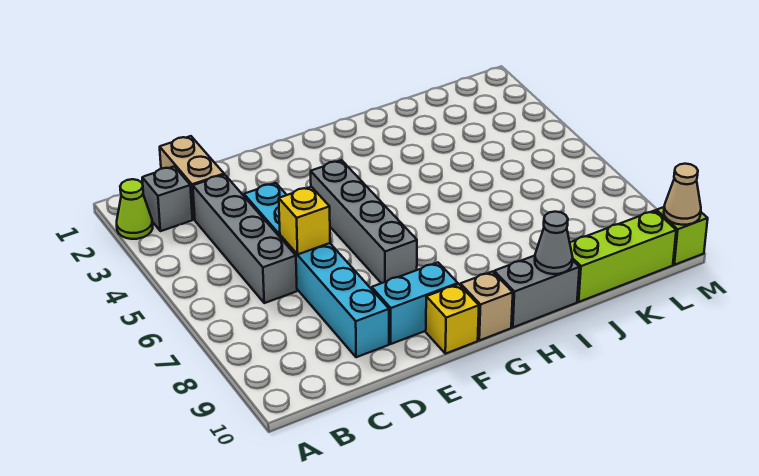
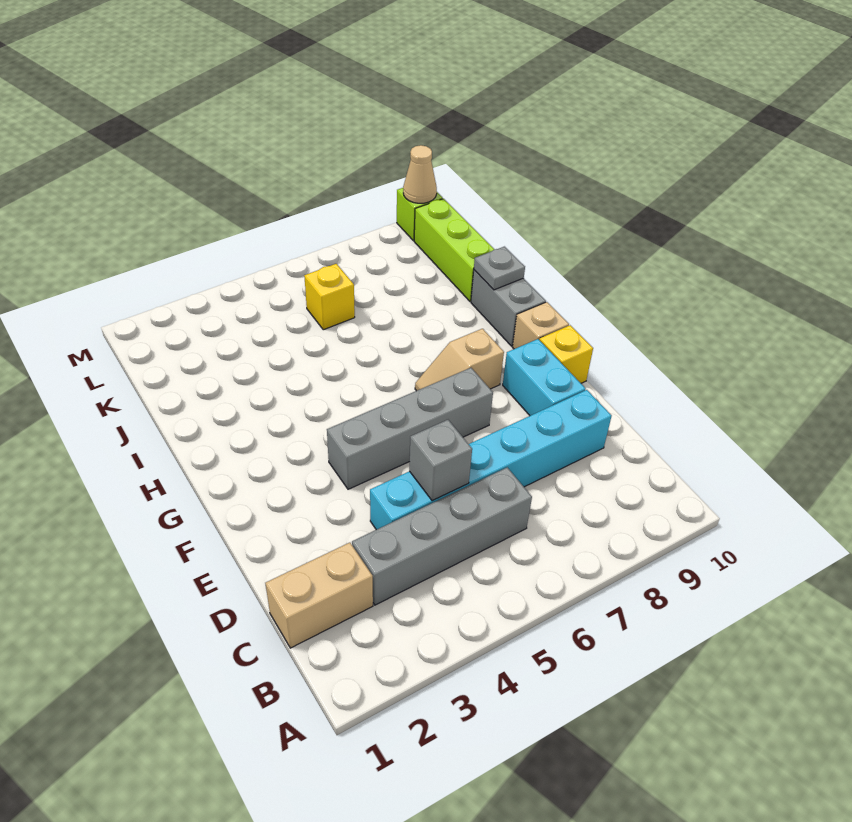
lime 1x1 cone [117,179,153,239] -> none
grey 1x1 brick [142,166,192,231] -> grey 1x1 brick moved to [409,420,472,501]
yellow 1x1 brick [279,187,330,254] -> yellow 1x1 brick moved to [304,264,355,330]
none -> tan 1x2 slope [415,329,504,391]
grey 1x1 cone [535,212,573,274] -> grey 1x1 plate [474,247,525,290]

